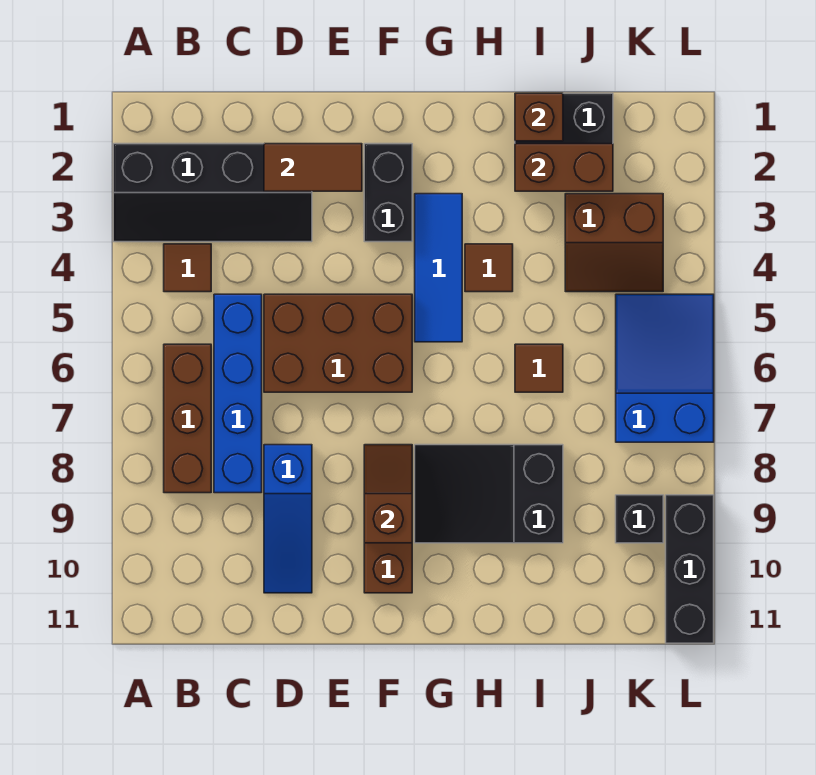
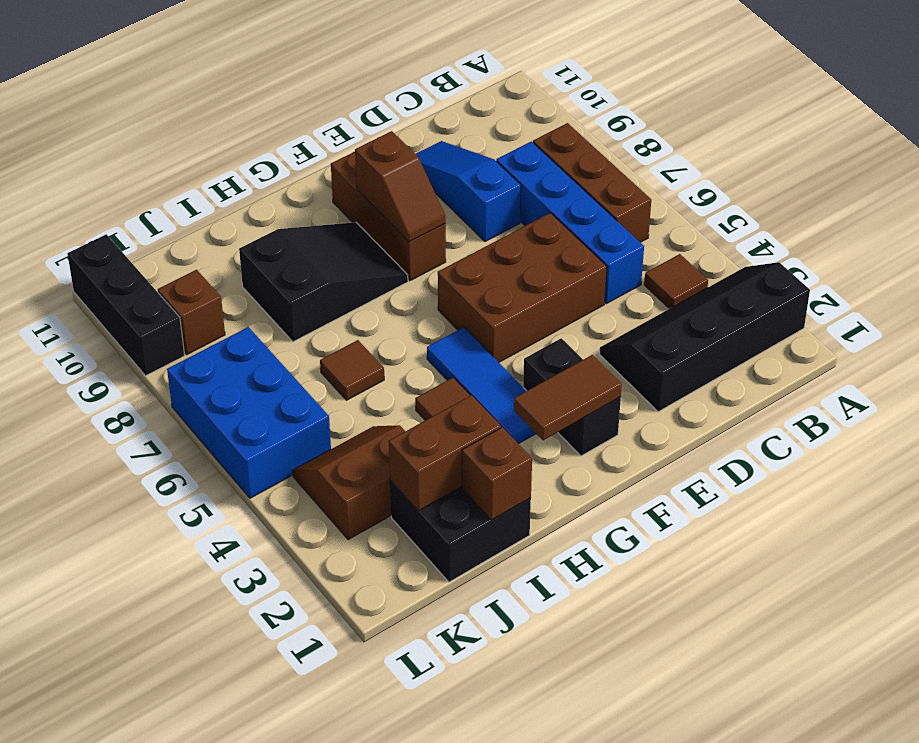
brown 1x2 tile [264,144,362,191] -> brown 1x2 tile moved to [514,355,622,440]
blue 2x3 slope [616,294,714,442] -> blue 2x3 brick [167,327,331,498]
black 1x1 brick [616,495,663,543] -> brown 1x1 brick [158,270,225,354]

